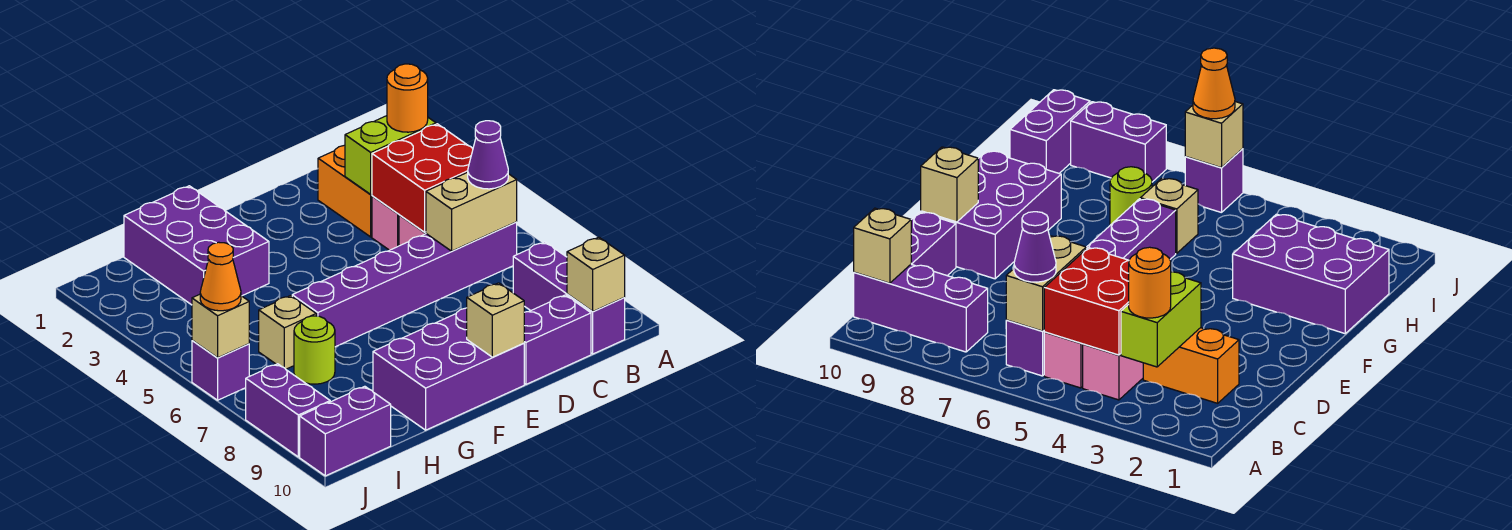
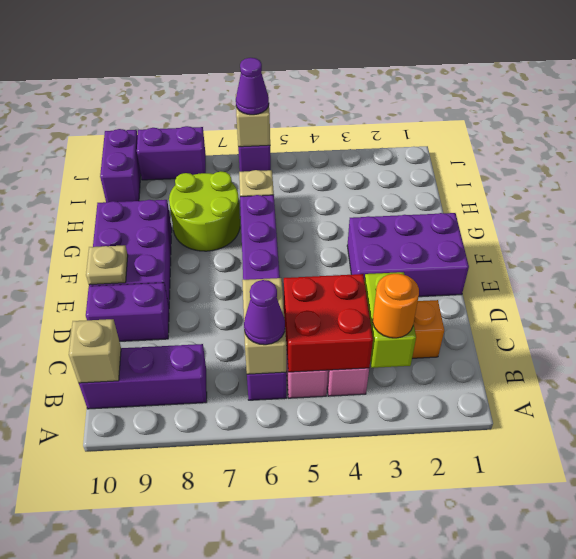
purple 1x2 brick [524,295,591,384] -> purple 1x2 brick turned to [86,283,169,341]
tan 1x1 brick [467,283,524,357] -> tan 1x1 plate [86,245,128,285]
purple 2x3 brick [124,186,269,305] -> purple 2x3 brick moved to [347,213,469,297]
lime 1x1 round brick [294,316,335,384] -> lime 2x2 round brick [169,171,240,251]
orange 1x1 cone [200,242,241,311] -> purple 1x1 cone [236,58,269,115]

